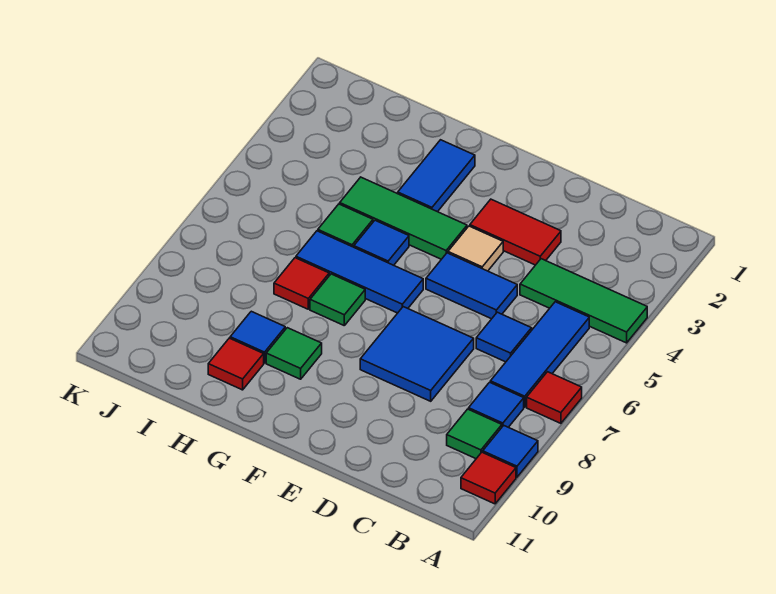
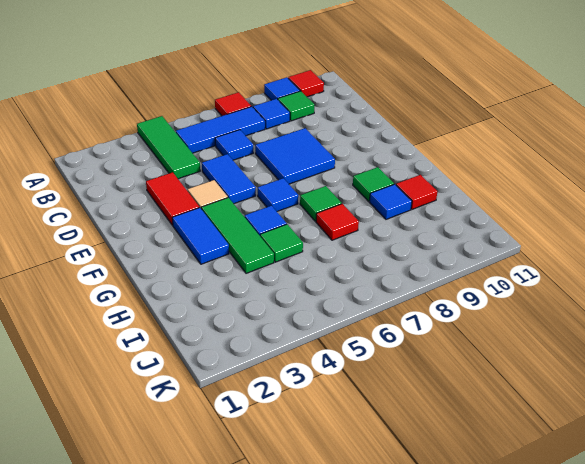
blue 1x3 tile [296,231,423,313] -> blue 1x1 tile [258,178,298,211]
blue 1x2 tile [398,140,475,212] -> blue 1x2 tile turned to [172,207,229,264]

